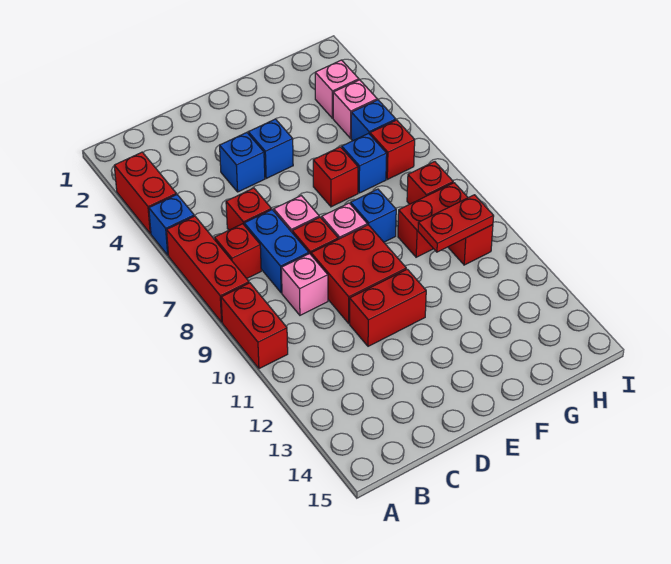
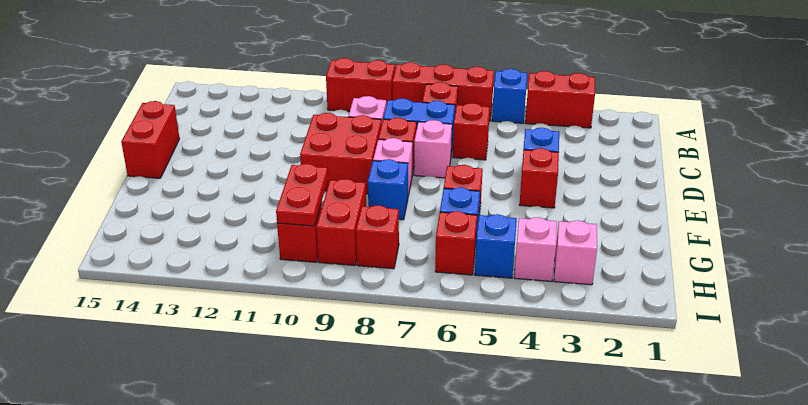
red 1x2 brick [350,269,426,346] -> red 1x2 brick moved to [121,101,179,178]
blue 1x1 brick [248,119,293,178] -> red 1x1 brick [519,148,559,208]

